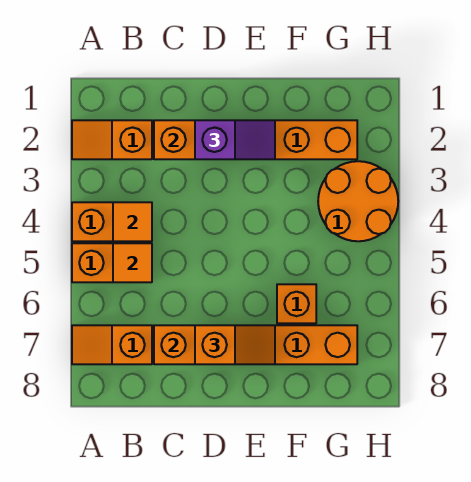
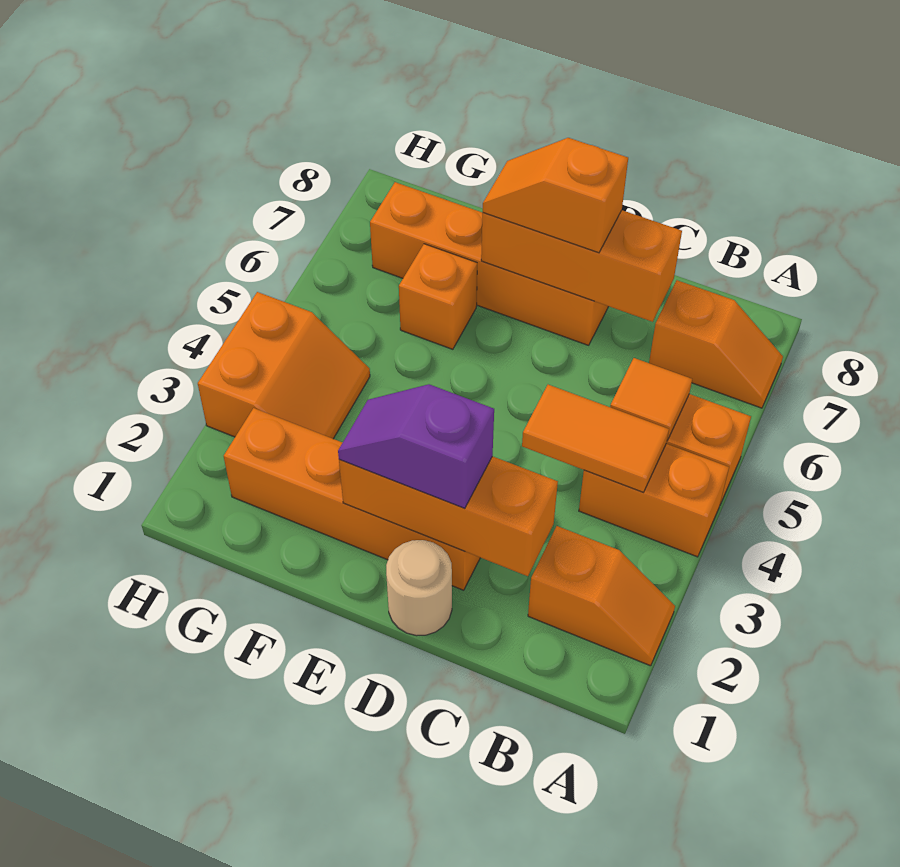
orange 1x1 tile [113,202,152,241] -> orange 1x2 tile [522,385,669,492]
none -> tan 1x1 round brick [386,540,452,636]
orange 2x2 round brick [318,161,398,241] -> orange 2x2 slope [198,292,370,439]

